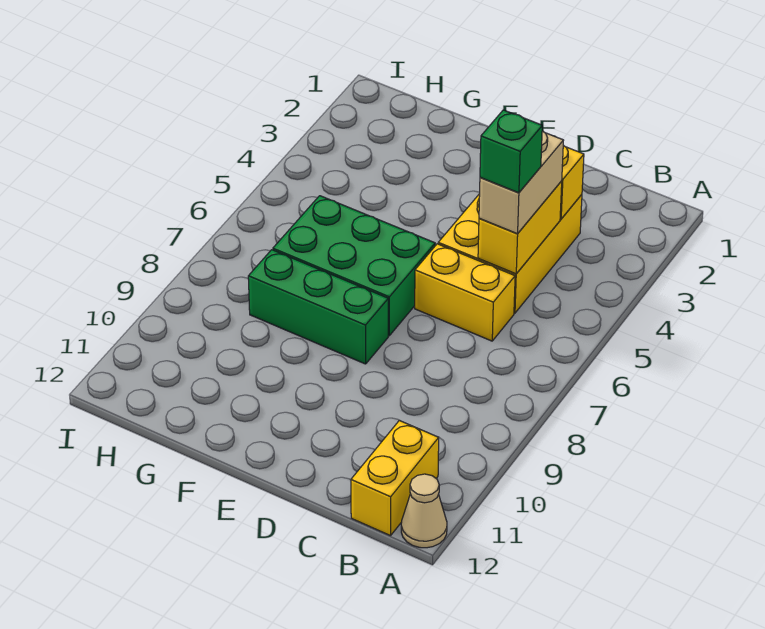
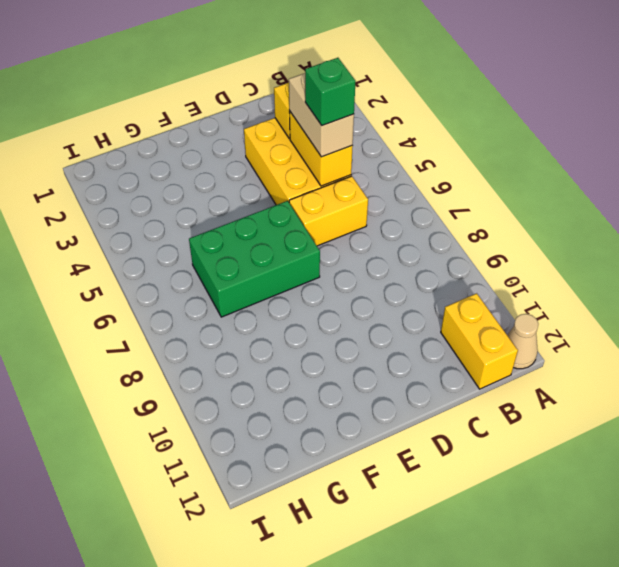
green 1x3 brick [248,250,388,364] -> none

